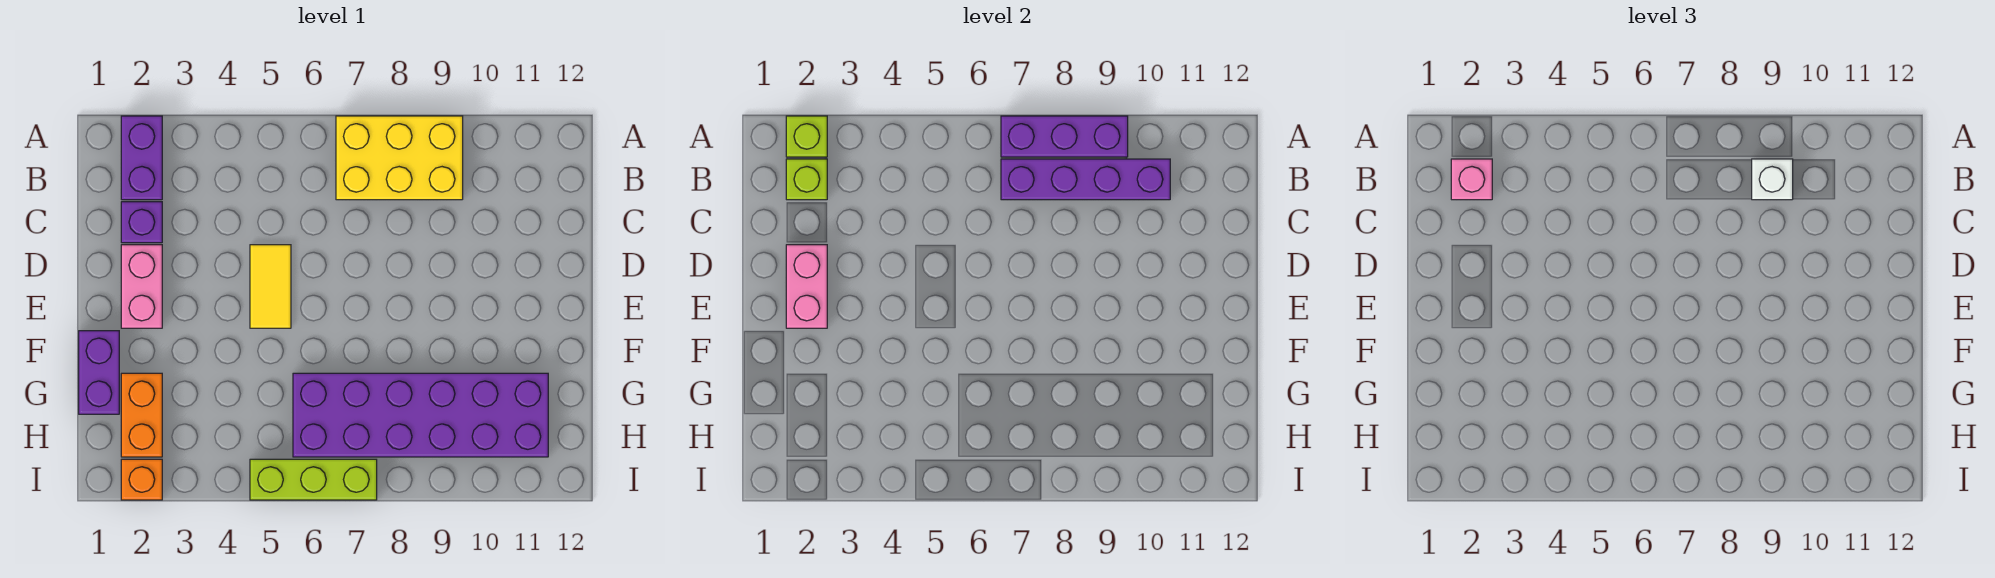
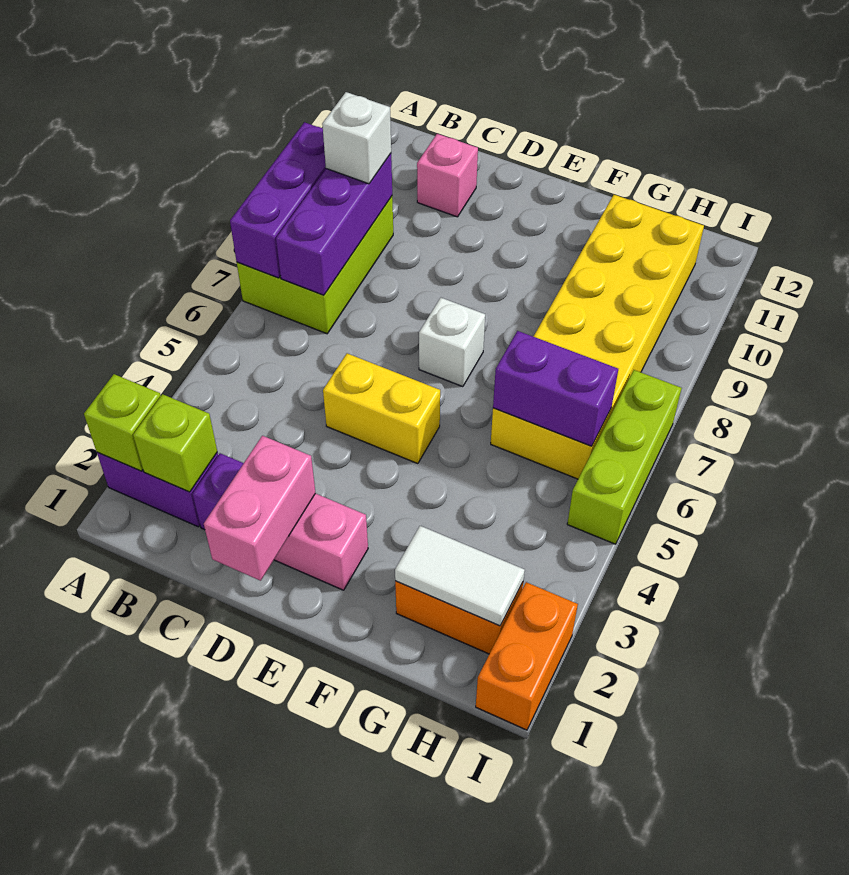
yellow 2x3 brick [336,116,463,200] -> lime 2x3 brick [237,196,393,334]
pink 1x1 brick [1451,159,1492,200] -> pink 1x1 brick moved to [417,134,478,217]
purple 1x4 brick [1001,159,1170,200] -> purple 1x3 brick [276,154,392,295]
pink 1x2 brick [786,245,827,328] -> pink 1x2 brick turned to [204,436,315,581]
yellow 1x2 tile [250,245,291,328] -> yellow 1x2 brick [323,353,440,464]
none -> white 1x1 brick [419,298,485,387]
purple 1x2 brick [79,331,119,414] -> purple 1x2 brick moved to [493,331,618,446]
none -> white 1x2 tile [395,526,525,626]
purple 2x6 brick [293,373,548,457] -> yellow 2x6 brick [491,195,704,479]
orange 1x1 brick [121,459,162,500] -> orange 1x2 brick [476,582,578,730]

